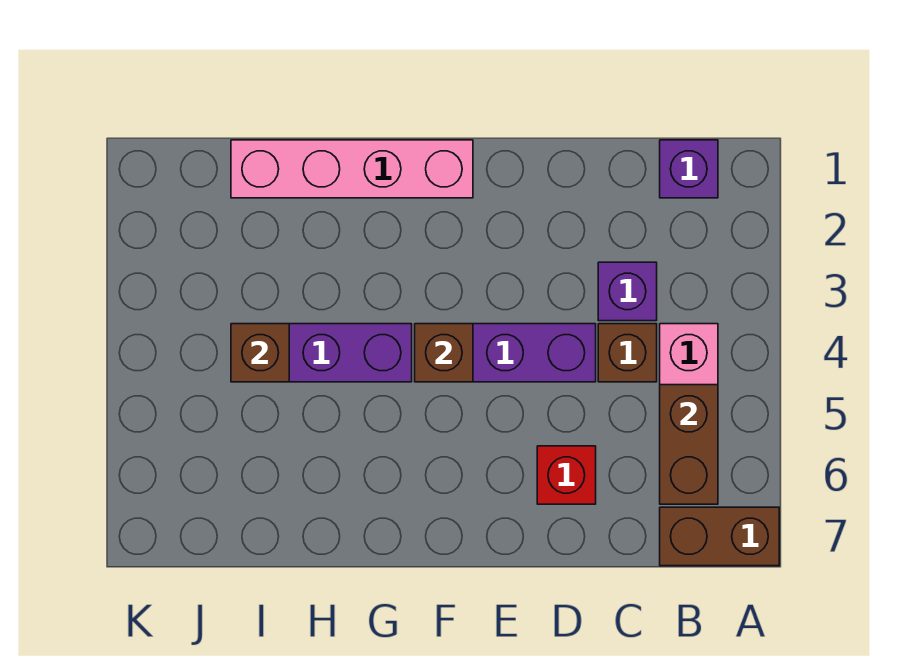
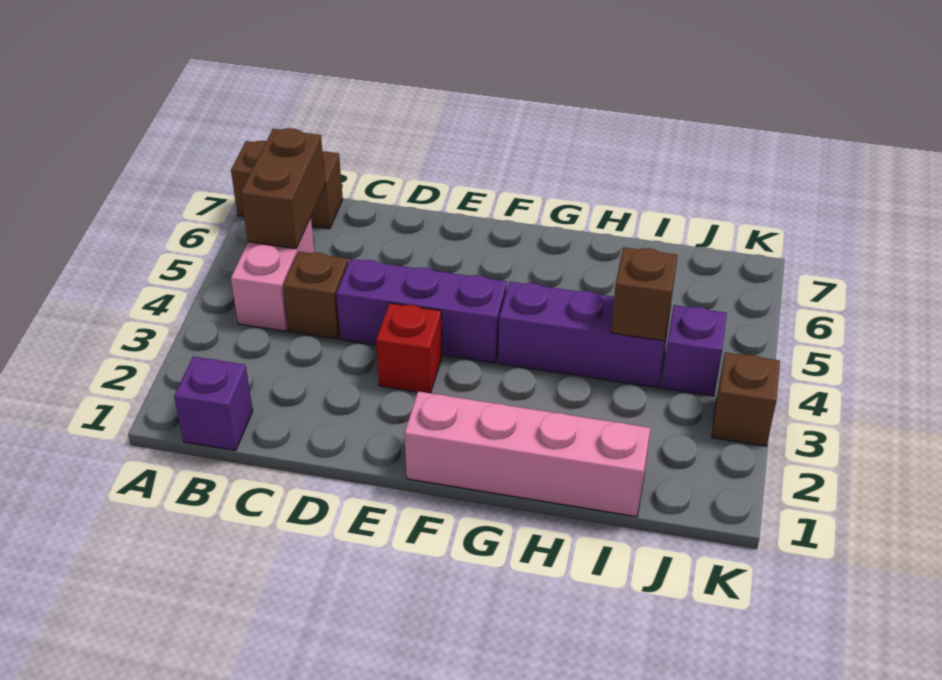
purple 1x1 brick [598,262,657,321] -> purple 1x1 brick moved to [661,305,727,396]
red 1x1 brick [537,446,596,504] -> red 1x1 brick moved to [376,303,442,393]
brown 1x1 brick [415,324,473,382] -> brown 1x1 brick moved to [712,352,780,446]

